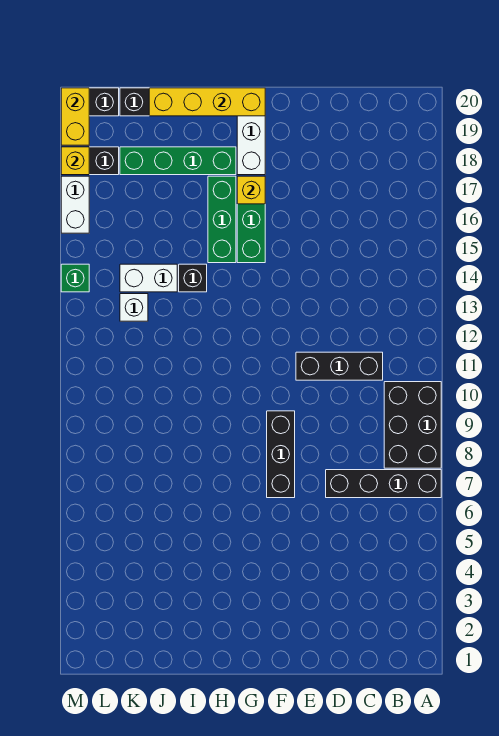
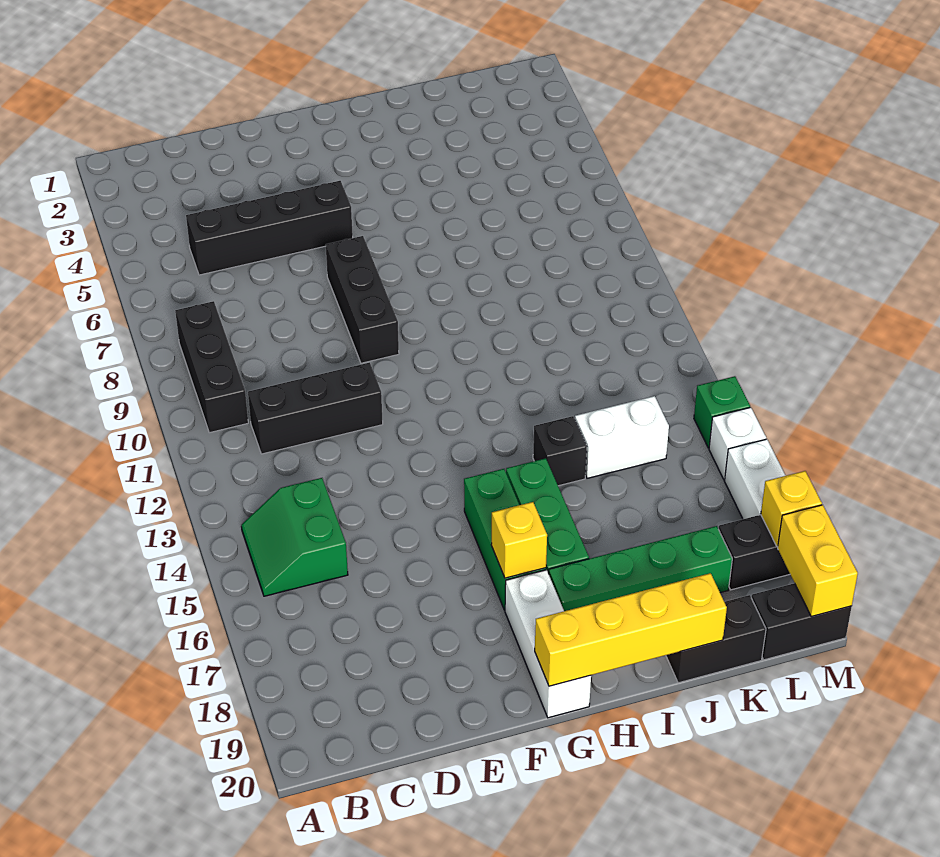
black 1x4 brick [326,470,441,498] -> black 1x4 brick moved to [186,181,353,275]
black 2x3 brick [384,382,441,468] -> black 1x3 brick [175,301,248,433]
none -> green 2x2 slope [241,478,348,596]
white 1x1 brick [120,294,148,321] -> white 1x1 brick moved to [709,407,766,480]

